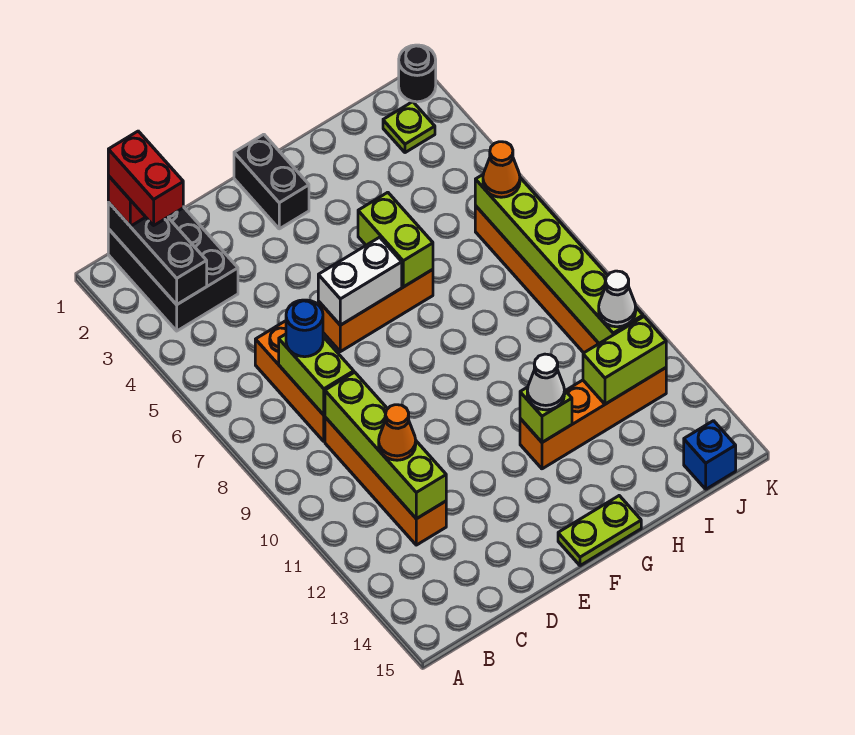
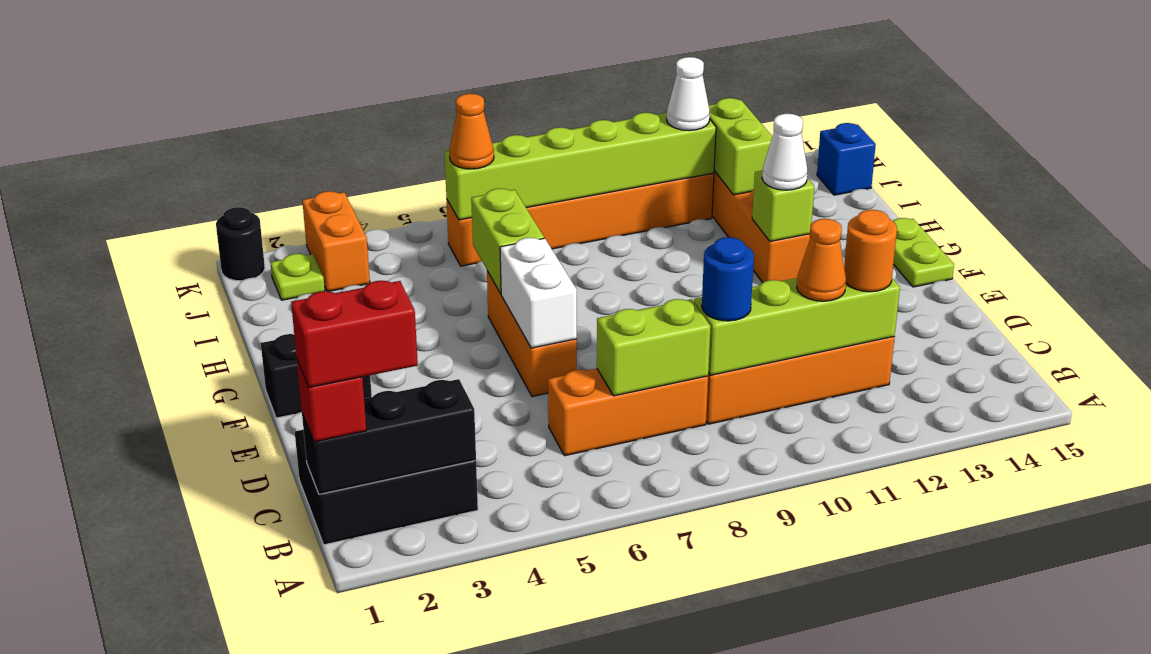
blue 1x1 round brick [286,300,323,357] -> blue 1x1 round brick moved to [702,237,754,321]
none -> orange 1x1 round brick [844,210,897,292]
lime 1x2 brick [358,192,433,287] -> lime 1x2 brick turned to [471,188,544,294]
none -> orange 1x2 brick [302,191,370,292]

